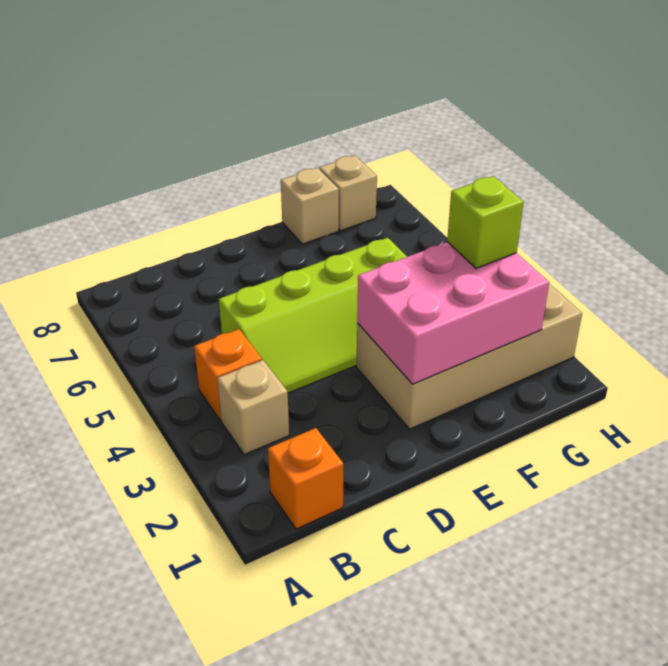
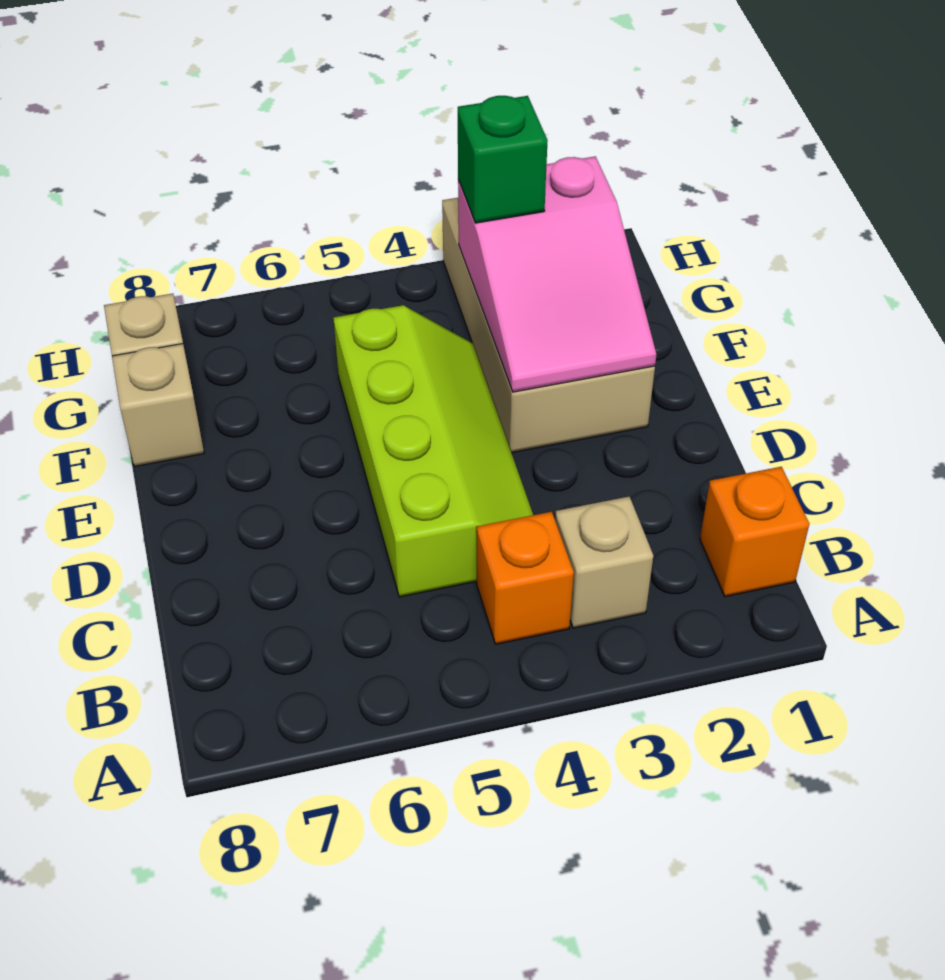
pink 2x3 brick [357,242,549,384] -> pink 2x3 slope [458,156,656,392]
lime 1x1 brick [447,176,524,268] -> green 1x1 brick [458,96,548,223]

